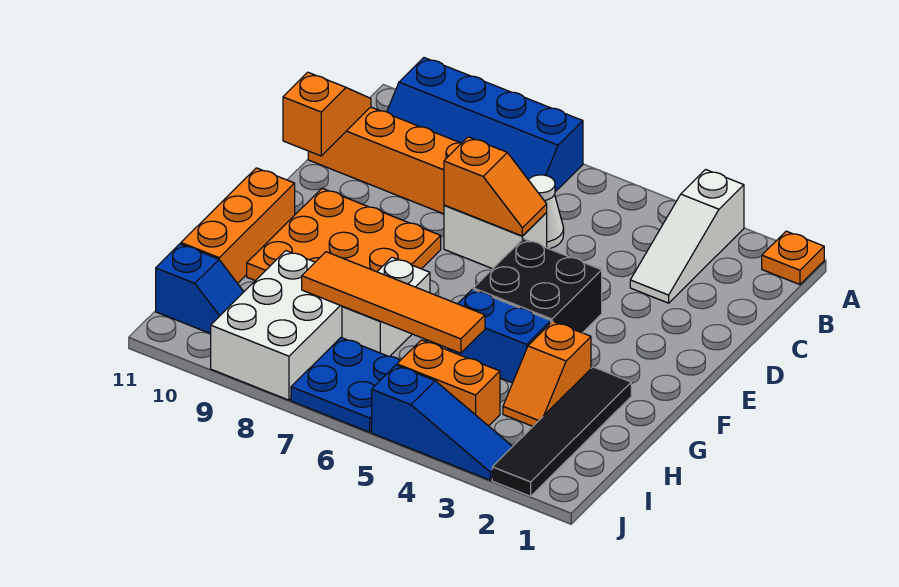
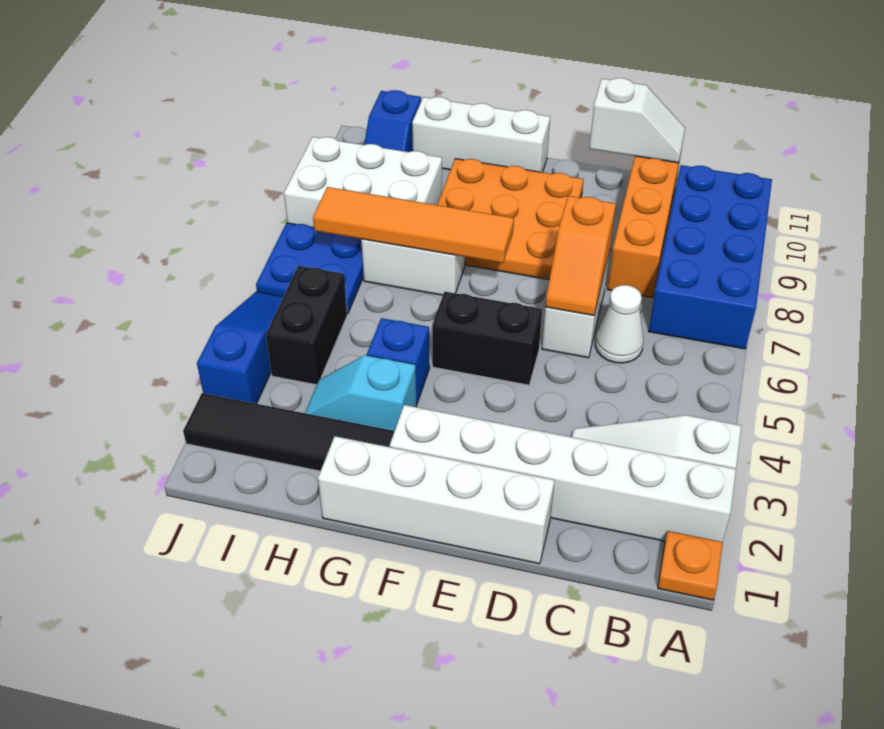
none -> white 1x6 brick [390,405,736,542]
blue 2x4 slope [387,58,583,192] -> blue 2x4 brick [648,165,772,349]
orange 1x2 slope [283,72,371,156] -> white 1x2 slope [589,78,685,163]
none -> white 1x4 brick [318,436,554,564]
black 2x2 brick [473,239,602,333] -> black 1x2 brick [432,292,542,385]
orange 1x3 brick [181,168,295,283] -> white 1x3 brick [412,97,550,172]
orange 1x2 slope [503,321,591,426] -> cyan 1x2 slope [305,355,417,431]
blue 1x2 brick [448,289,551,383] -> blue 1x1 brick [367,318,430,404]
orange 1x4 tile [302,252,485,353] -> orange 1x4 tile turned to [313,187,514,263]
orange 1x2 brick [397,340,500,426] -> black 1x2 brick [266,266,347,385]
blue 1x3 slope [372,365,513,480] -> blue 1x3 slope turned to [197,292,283,404]

